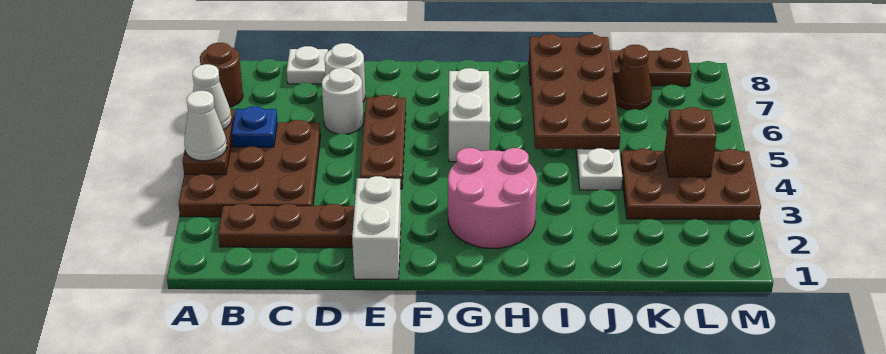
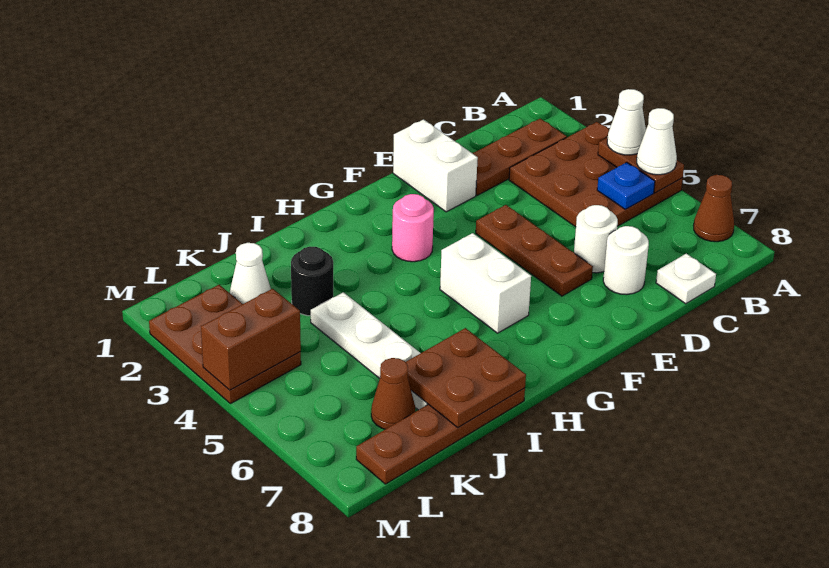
brown 1x1 round brick [200,43,243,107] -> brown 1x1 cone [694,175,734,242]
pink 2x2 round brick [448,148,537,248] -> pink 1x1 round brick [392,194,434,262]
brown 2x4 plate [529,34,620,149] -> brown 2x2 plate [406,328,526,427]
none -> black 1x1 round brick [291,247,333,316]
none -> white 1x1 cone [230,243,271,304]
brown 2x3 plate [621,149,761,220] -> brown 2x3 plate turned to [149,285,301,404]
brown 1x1 brick [665,107,716,177] -> brown 1x2 brick [201,289,301,390]

